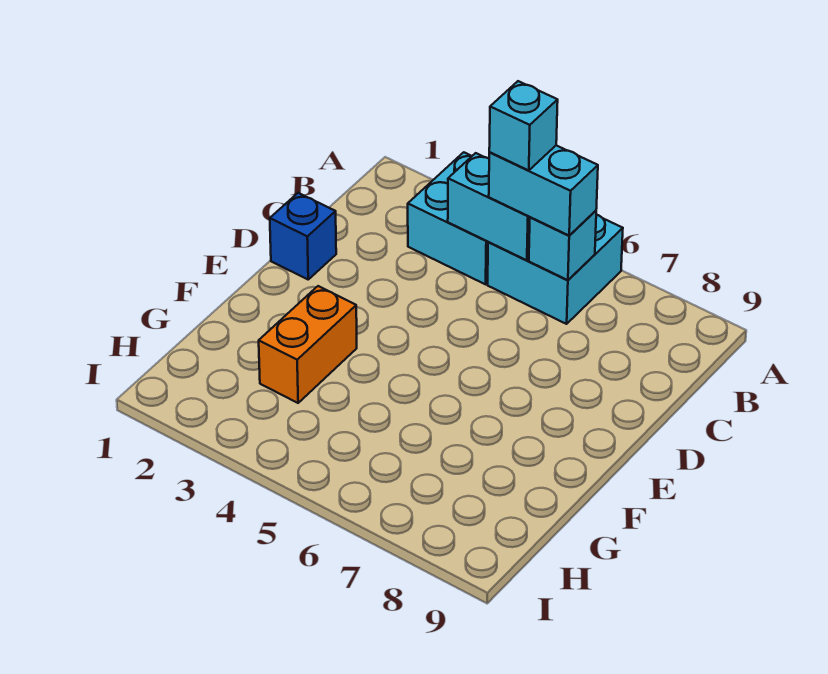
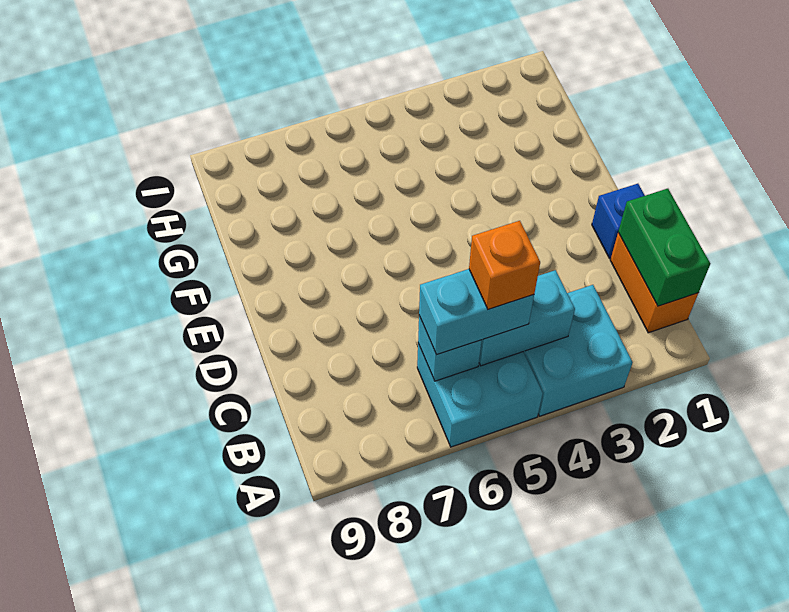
none -> green 1x2 brick [618,189,710,306]
cyan 1x1 brick [489,81,558,171] -> orange 1x1 brick [469,221,540,309]
orange 1x2 brick [259,286,357,403] -> orange 1x2 brick moved to [610,233,698,333]

